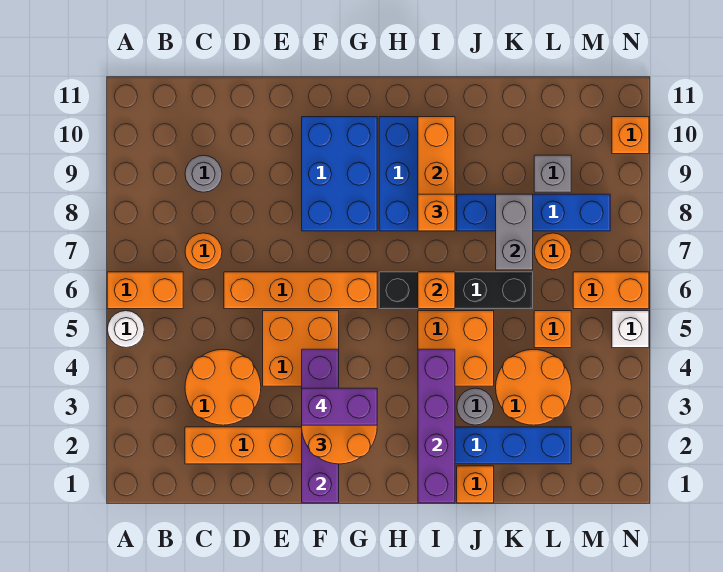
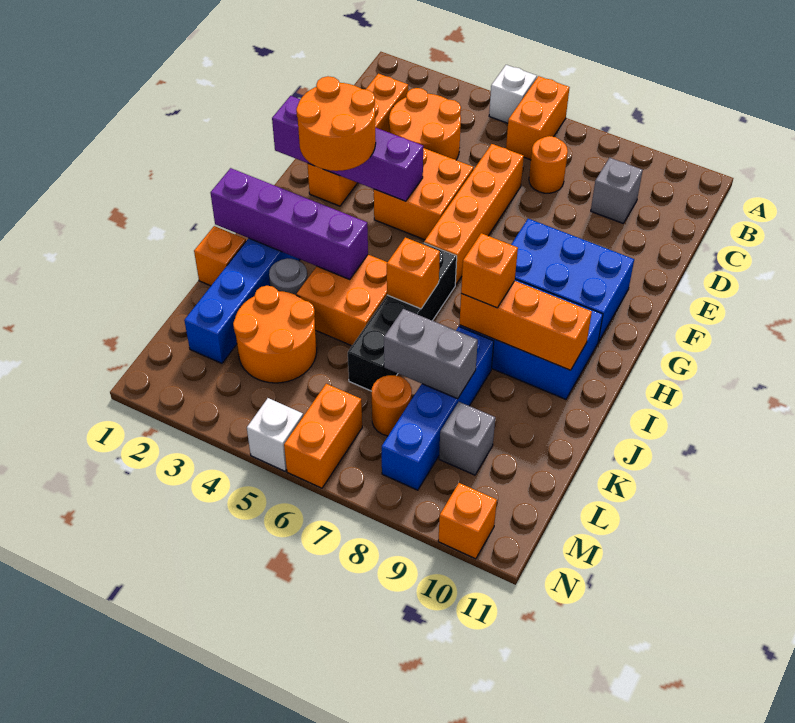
white 1x1 round brick [108,311,144,348] -> white 1x1 brick [489,65,537,123]
grey 1x1 round brick [185,155,222,192] -> grey 1x1 brick [591,158,643,223]
purple 1x2 brick [302,388,377,425] -> none
orange 1x1 brick [534,311,571,348] -> none

